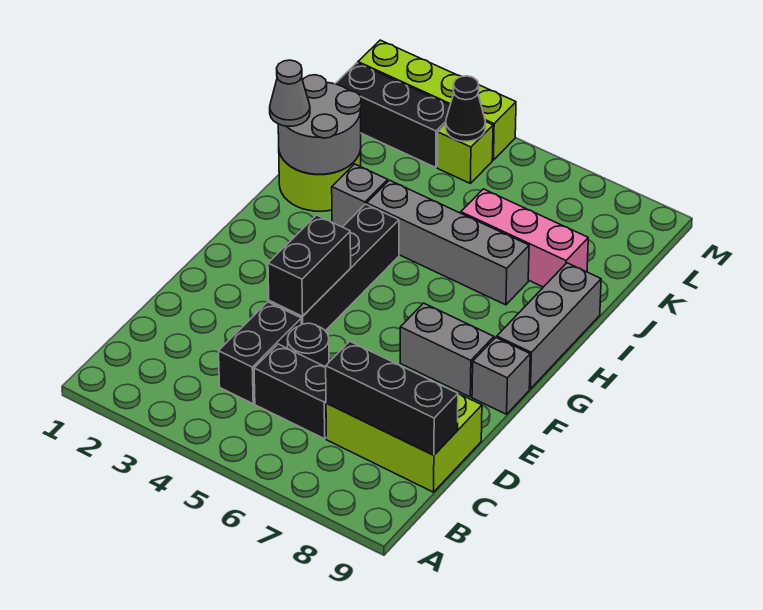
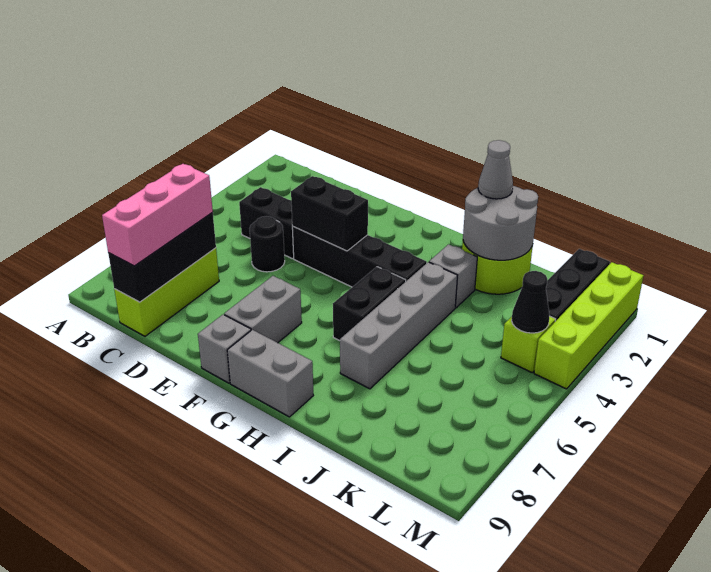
black 1x2 brick [254,344,326,439] -> black 1x2 brick moved to [333,267,406,341]
lime 2x3 brick [326,394,482,492] -> lime 1x3 brick [114,248,219,336]
grey 1x3 brick [497,263,601,389] -> grey 1x2 brick [227,330,313,417]
pink 1x3 brick [461,189,588,287] -> pink 1x3 brick moved to [102,164,213,266]

